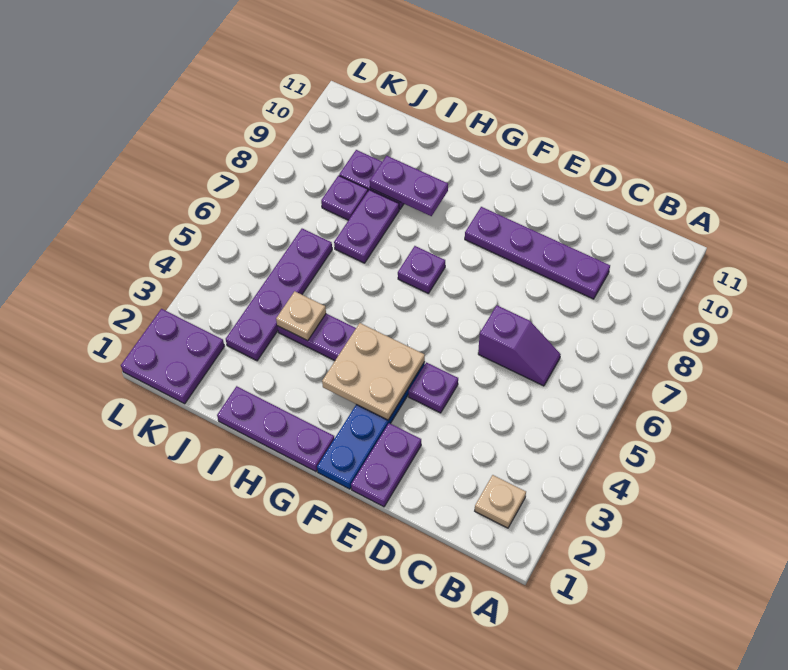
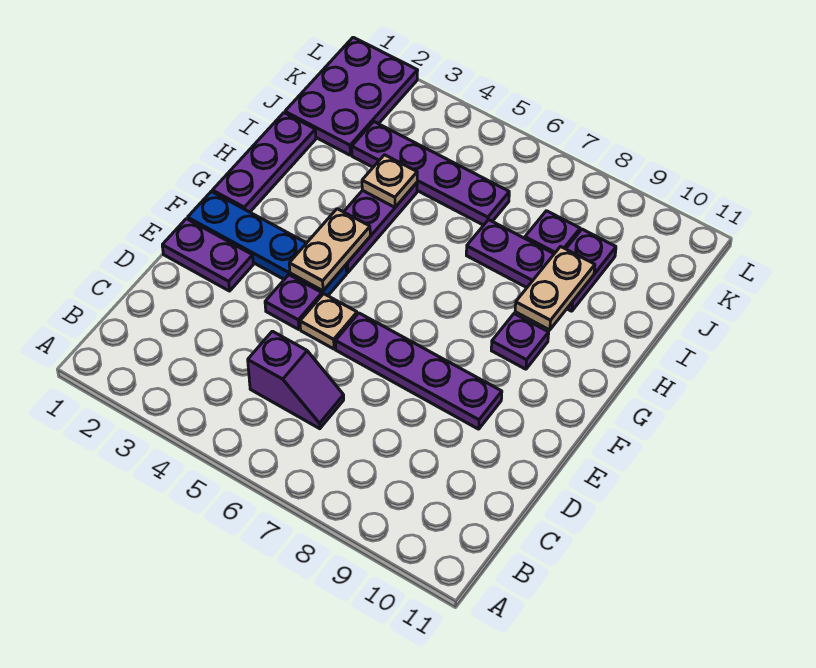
tan 1x1 plate [475,475,526,528] -> tan 1x1 plate moved to [300,294,357,349]
purple 1x2 slope [478,305,561,386] -> purple 1x2 slope turned to [248,331,344,429]
purple 1x4 plate [465,207,610,299] -> purple 1x4 plate turned to [335,313,502,429]
tan 2x2 plate [322,323,425,420] -> tan 1x2 plate [289,209,370,291]
purple 1x1 plate [398,246,445,294] -> purple 1x1 plate moved to [491,314,549,369]
purple 1x2 plate [370,156,448,216] -> tan 1x2 plate [515,247,595,330]
purple 2x2 plate [121,309,224,404] -> purple 2x3 plate [285,37,418,155]

